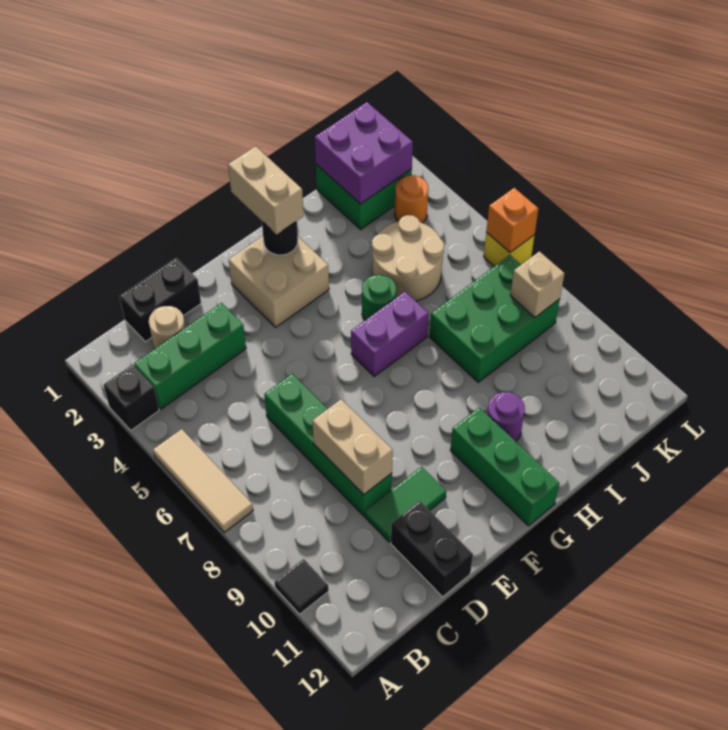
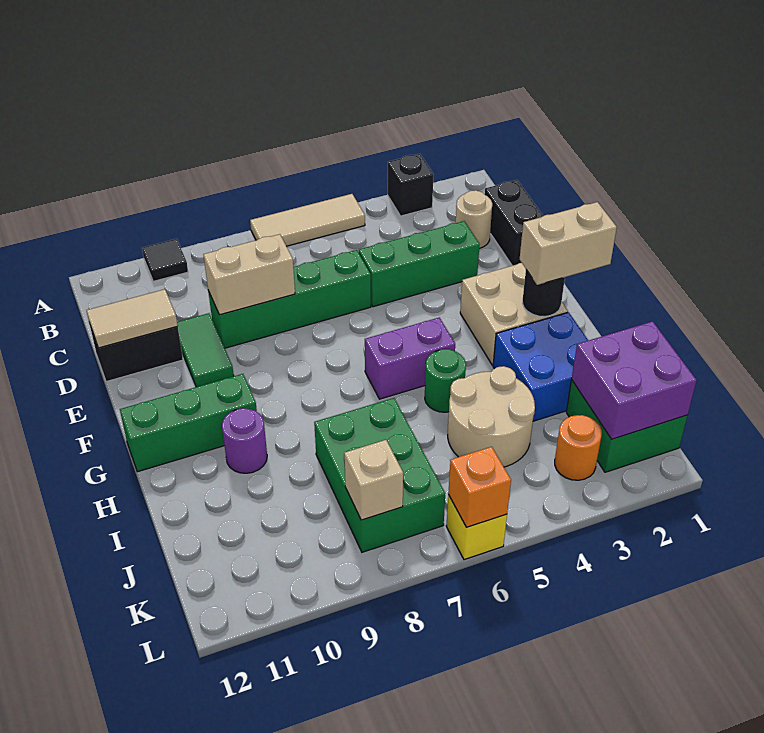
green 1x3 brick [134,303,246,409] -> green 1x3 brick turned to [359,221,480,307]
none -> tan 1x2 tile [86,289,178,348]
purple 1x2 brick [351,292,429,376] -> purple 1x2 brick turned to [365,317,455,399]
none -> blue 2x2 brick [493,312,588,421]

